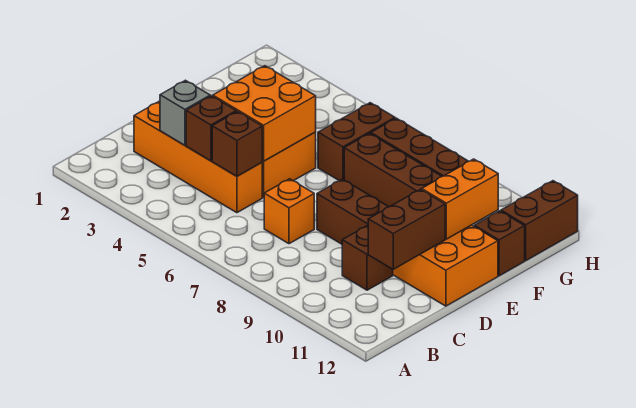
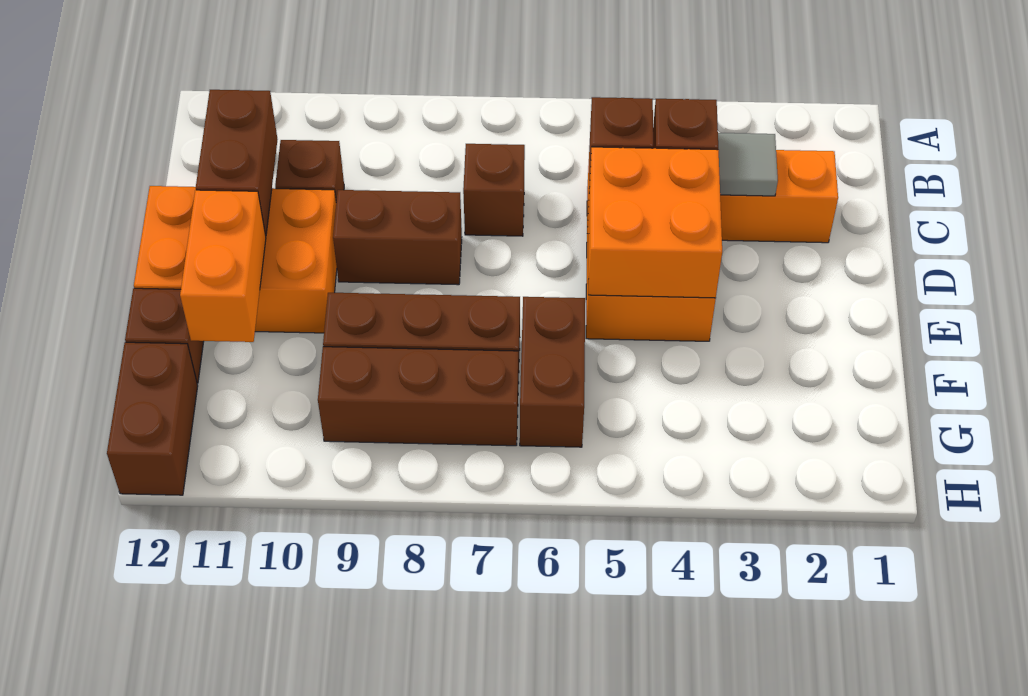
grey 1x1 brick [160,80,210,145] -> grey 1x1 tile [718,133,778,196]
orange 1x1 brick [264,179,314,244] -> brown 1x1 brick [463,144,525,236]

